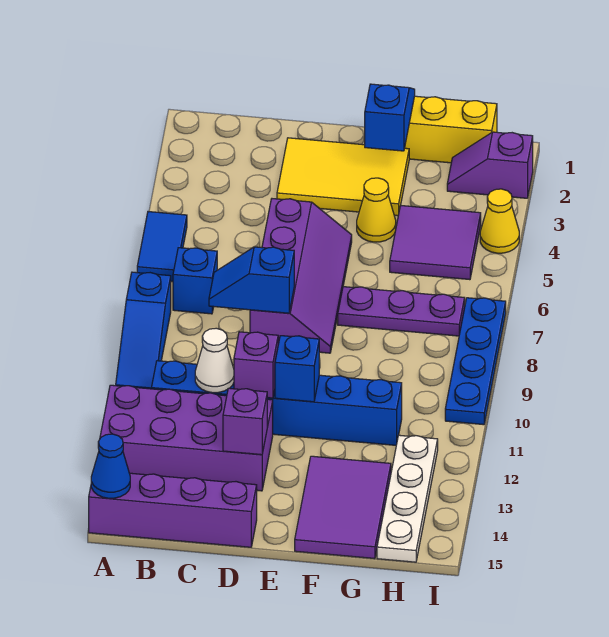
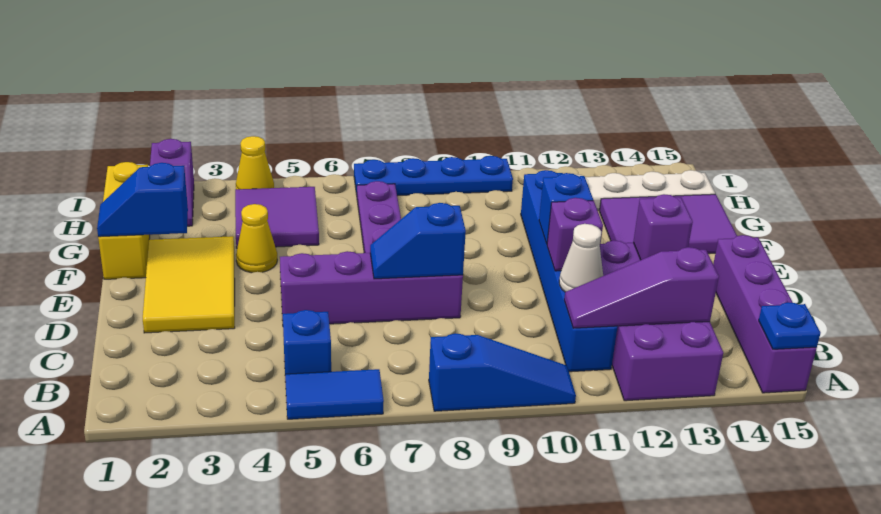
blue 1x1 cone [91,434,130,498] -> blue 1x1 plate [759,302,820,349]
blue 1x1 brick [173,248,217,314] -> blue 1x1 brick moved to [283,310,331,382]
none -> purple 1x3 slope [564,247,719,328]
blue 1x2 slope [209,247,294,313] -> blue 1x2 slope turned to [370,203,466,279]

